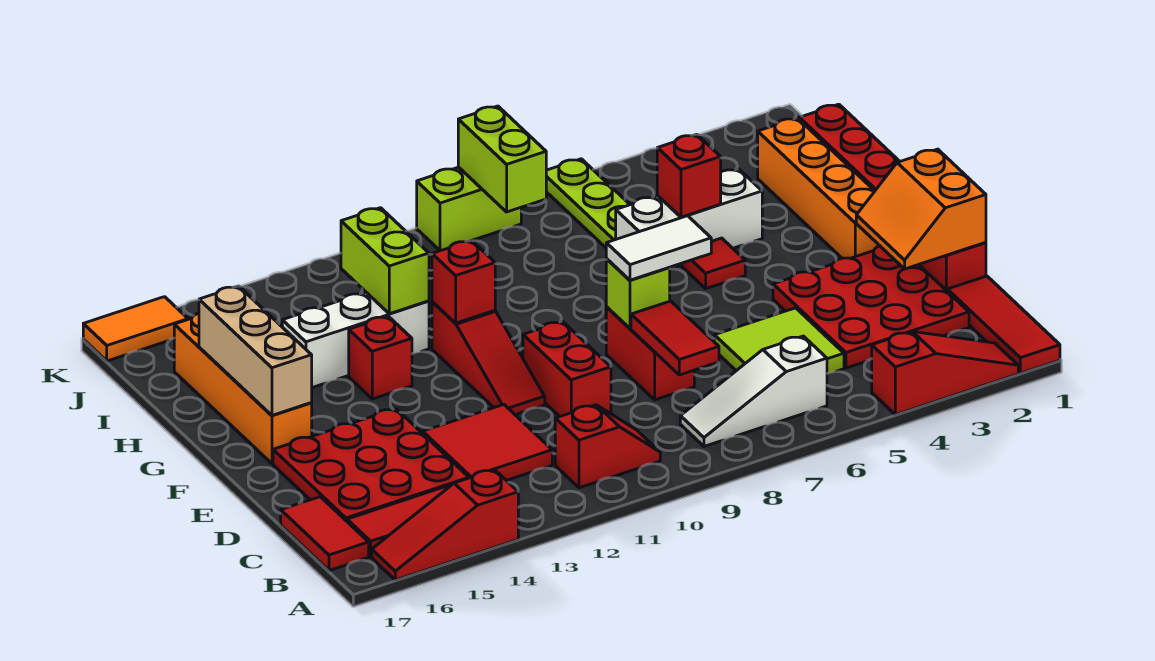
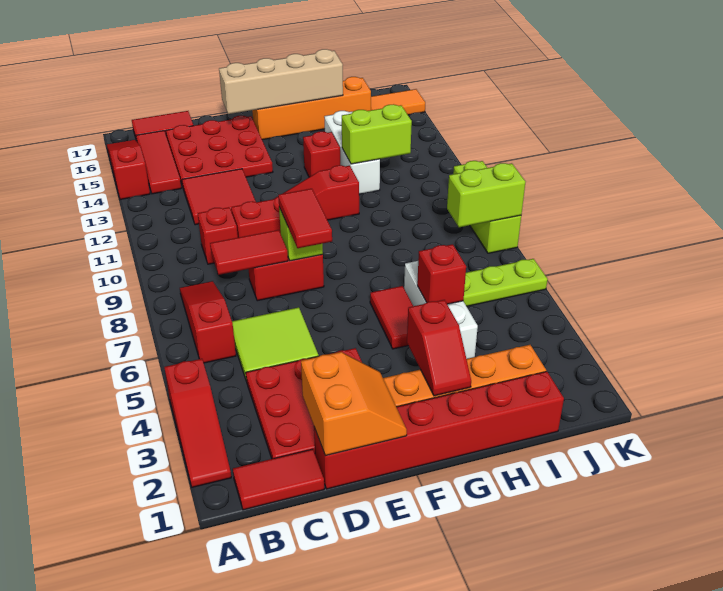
red 1x3 tile [947,276,1060,373] -> red 1x2 tile [233,449,324,510]
white 1x3 slope [680,336,827,446] -> red 1x3 slope [180,281,236,363]
red 1x2 slope [555,405,660,488] -> red 1x2 slope moved to [407,300,471,396]
orange 2x2 slope [856,149,986,269] -> orange 2x2 slope turned to [301,352,407,456]
white 1x2 tile [606,216,711,280] -> red 1x2 tile [278,189,332,248]
tan 1x3 brick [199,286,312,415] -> tan 1x4 brick [219,49,343,114]
red 1x1 tile [682,238,745,289] -> red 1x2 tile [370,286,413,349]
red 1x1 brick [432,240,495,323] -> red 1x1 brick moved to [198,207,238,264]
lime 1x2 brick [417,167,521,251] -> lime 1x3 brick [453,161,521,253]
orange 1x2 tile [83,297,188,361] -> orange 1x2 tile turned to [371,89,425,115]

